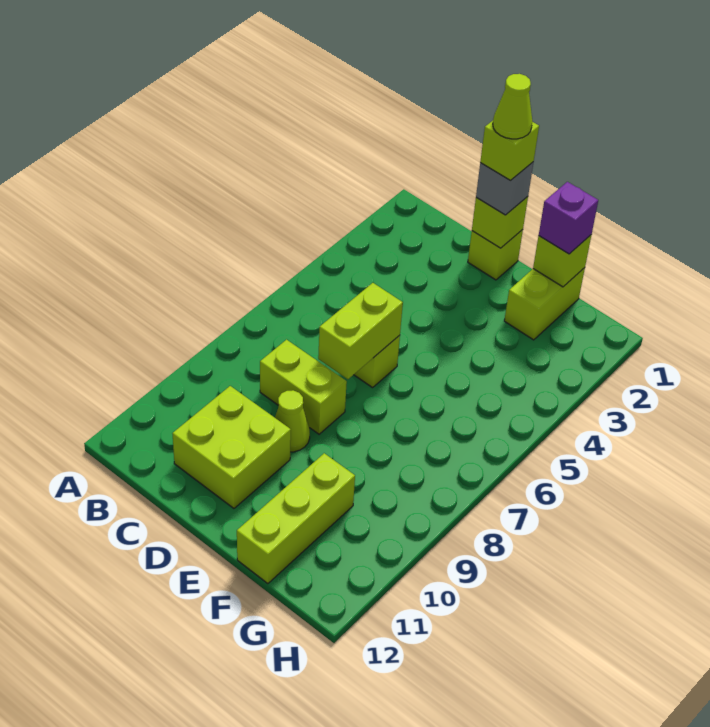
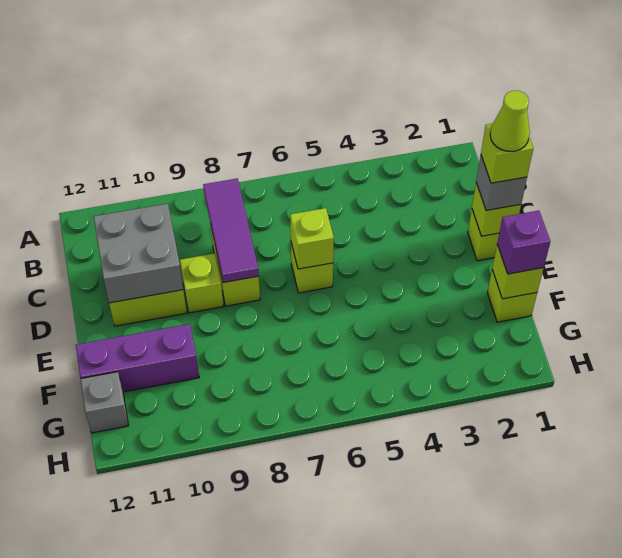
none -> purple 1x3 tile [203,178,259,283]
none -> grey 2x2 brick [94,203,183,303]
lime 1x2 brick [318,283,403,379] -> lime 1x1 brick [290,208,334,269]
lime 1x1 cone [275,390,310,452] -> lime 1x1 brick [180,253,224,313]
lime 1x2 brick [504,268,585,340] -> lime 1x1 brick [487,270,537,322]
lime 1x3 brick [237,453,355,584] -> purple 1x3 brick [76,324,199,392]
none -> grey 1x1 brick [81,372,128,433]

